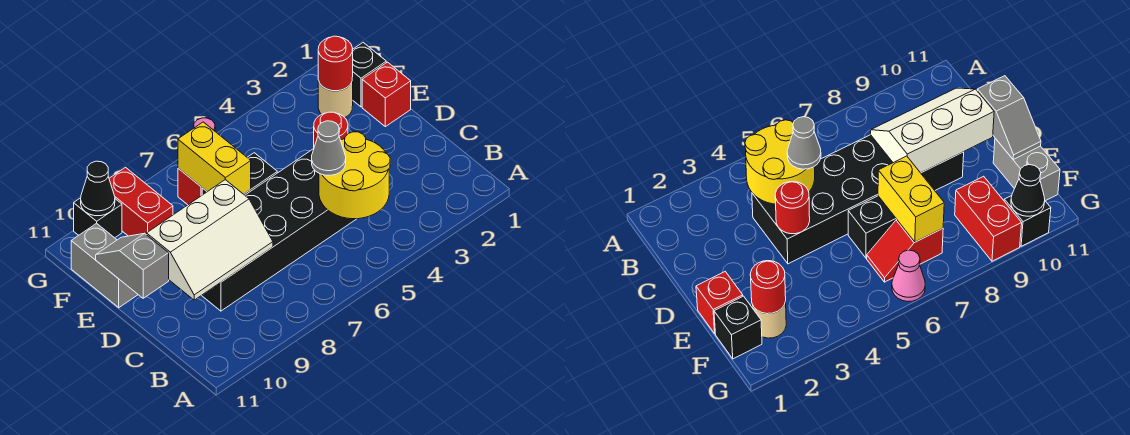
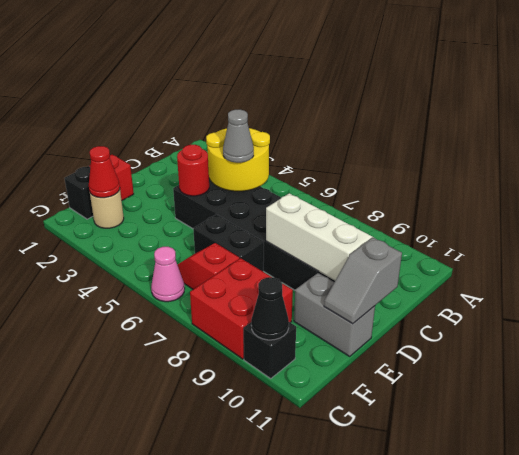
yellow 1x2 brick [178,122,251,194] -> none
grey 1x2 brick [71,223,138,308] -> grey 1x2 brick turned to [294,273,375,356]
red 1x1 round brick [318,36,353,91] -> red 1x1 cone [89,146,120,198]
red 1x2 brick [109,168,173,236] -> red 2x2 brick [190,258,293,359]

